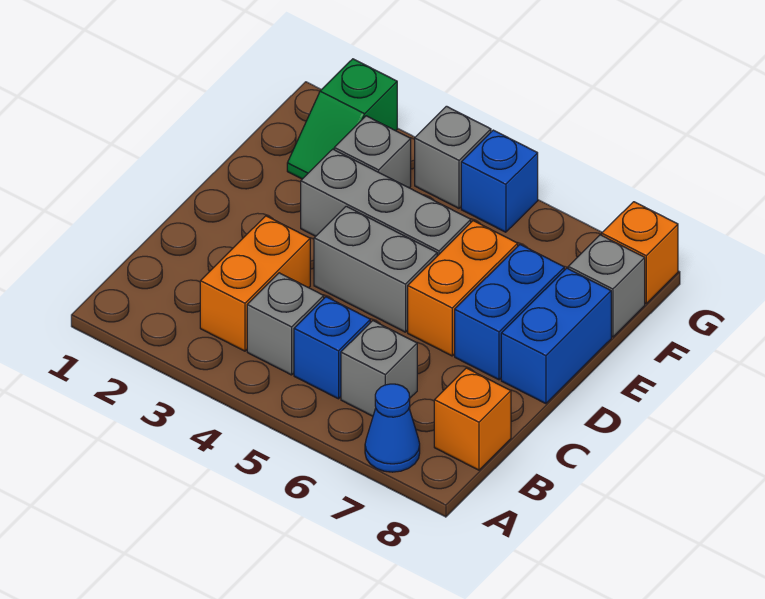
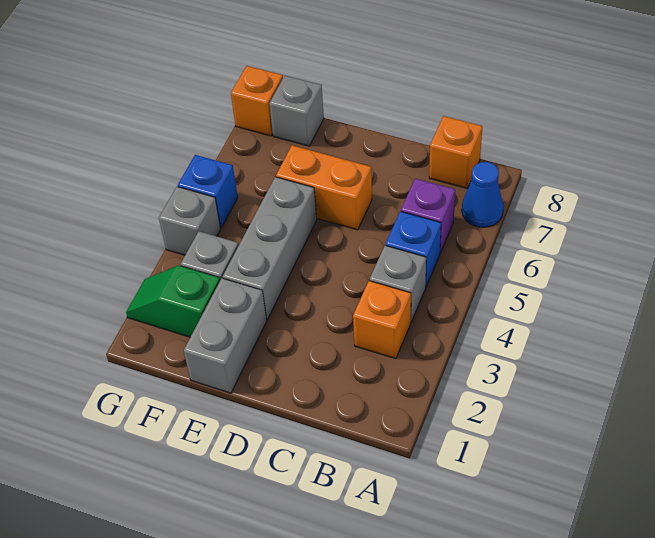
orange 1x2 brick [200,216,310,351] -> orange 1x1 brick [353,281,411,359]
grey 1x1 brick [341,321,417,416] -> purple 1x1 brick [401,179,455,253]
grey 1x2 brick [314,206,437,332] -> grey 1x2 brick moved to [184,278,267,393]
blue 1x2 brick [455,245,564,380] -> none
blue 1x2 brick [501,268,611,404] -> none
green 1x2 slope [287,59,397,179] -> green 1x2 slope turned to [126,265,220,337]

